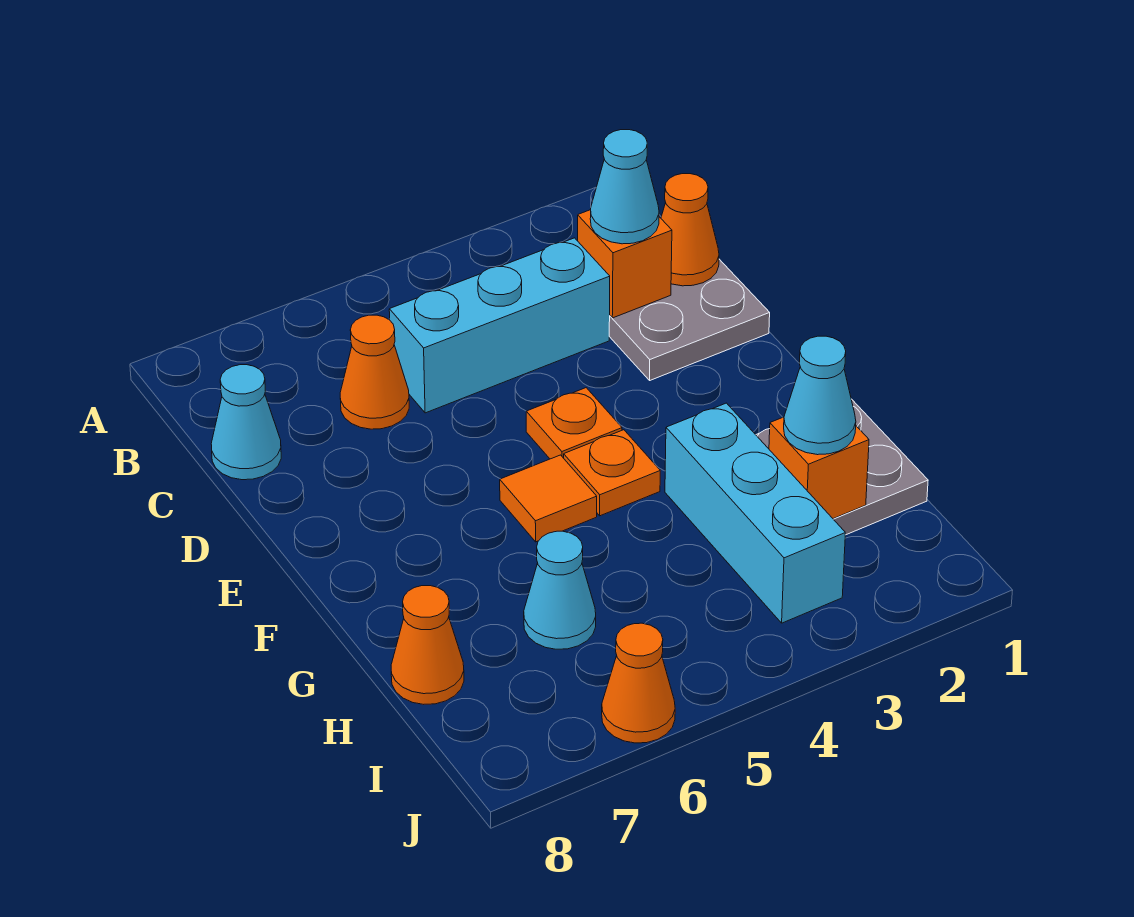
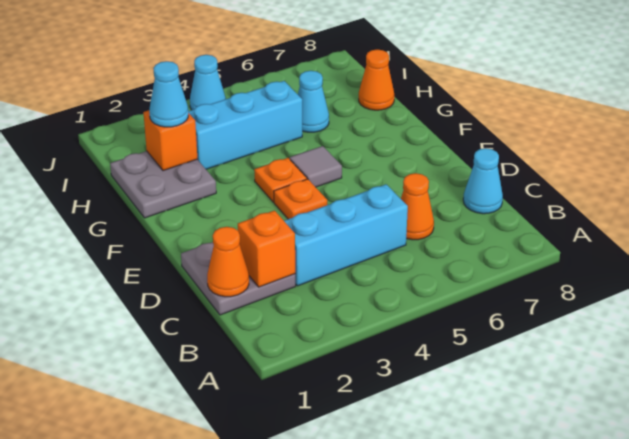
cyan 1x1 cone [590,130,659,244] -> cyan 1x1 cone moved to [190,55,226,110]
orange 1x1 tile [500,455,597,542] -> grey 1x1 tile [290,146,342,187]
cyan 1x3 brick [665,403,845,623] -> cyan 1x3 brick turned to [188,81,302,169]
orange 1x1 cone [602,623,675,743] -> none

